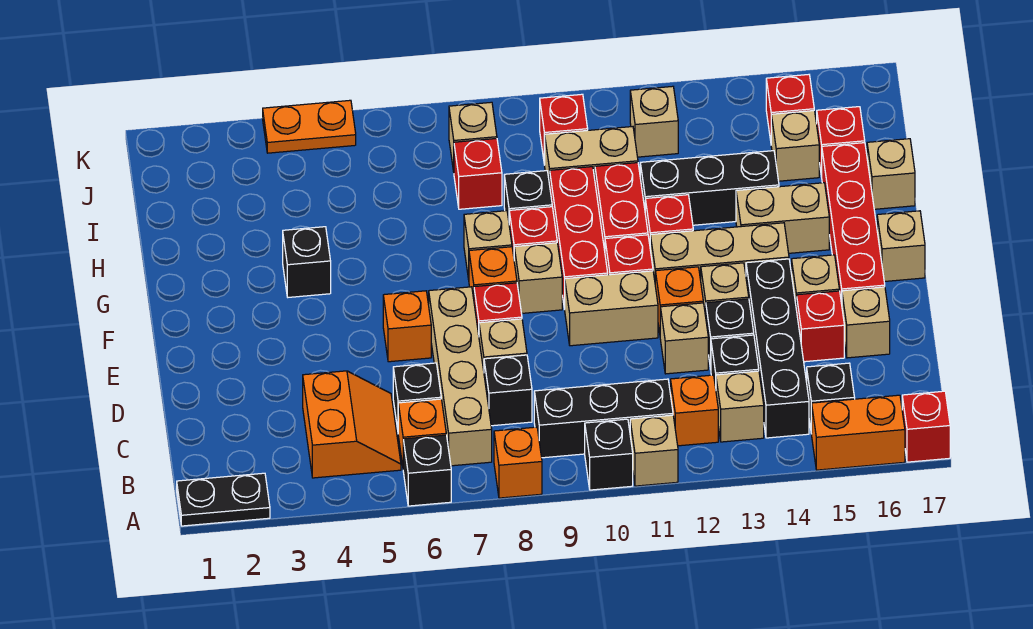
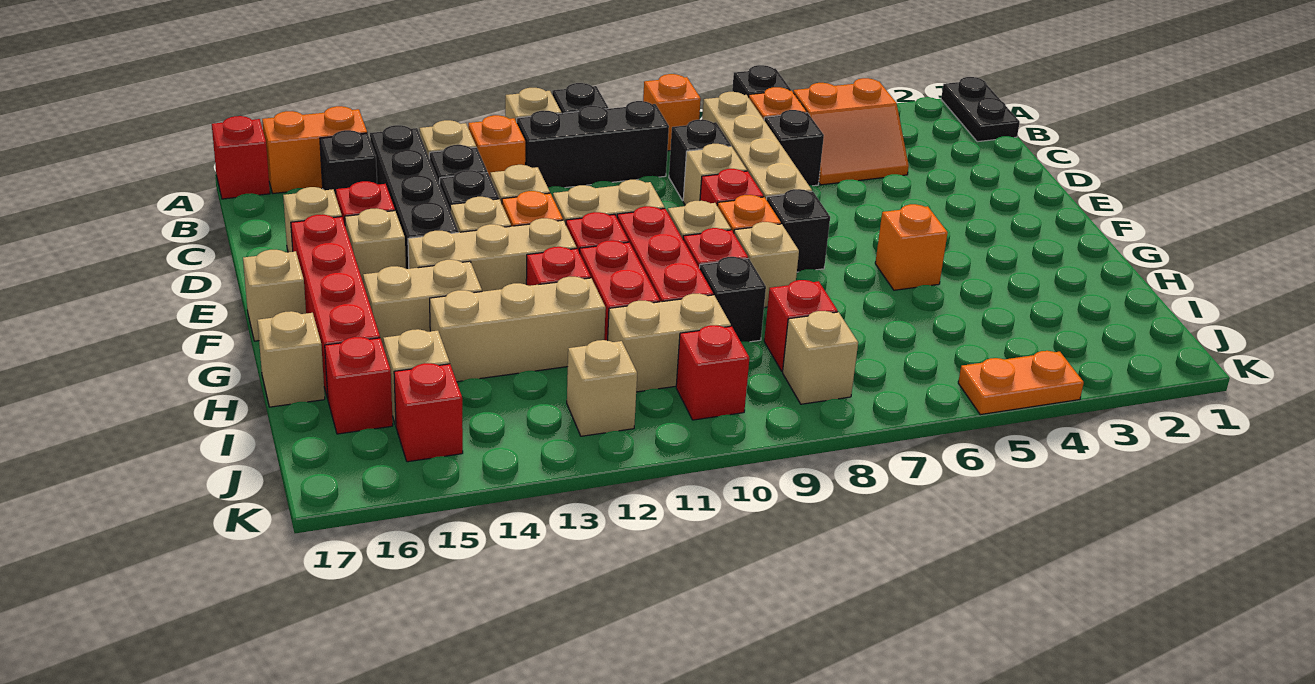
black 1x2 plate [177,473,270,526] -> black 1x2 plate turned to [941,77,1020,142]
orange 2x2 slope [303,371,401,478] -> orange 2x2 slope turned to [793,78,909,185]
orange 1x1 brick [383,291,431,362] -> orange 1x1 brick moved to [875,204,948,290]
black 1x1 brick [283,227,331,297] -> black 1x1 brick moved to [767,189,830,272]
black 1x3 brick [640,151,779,225] -> tan 1x3 brick [430,277,606,382]

